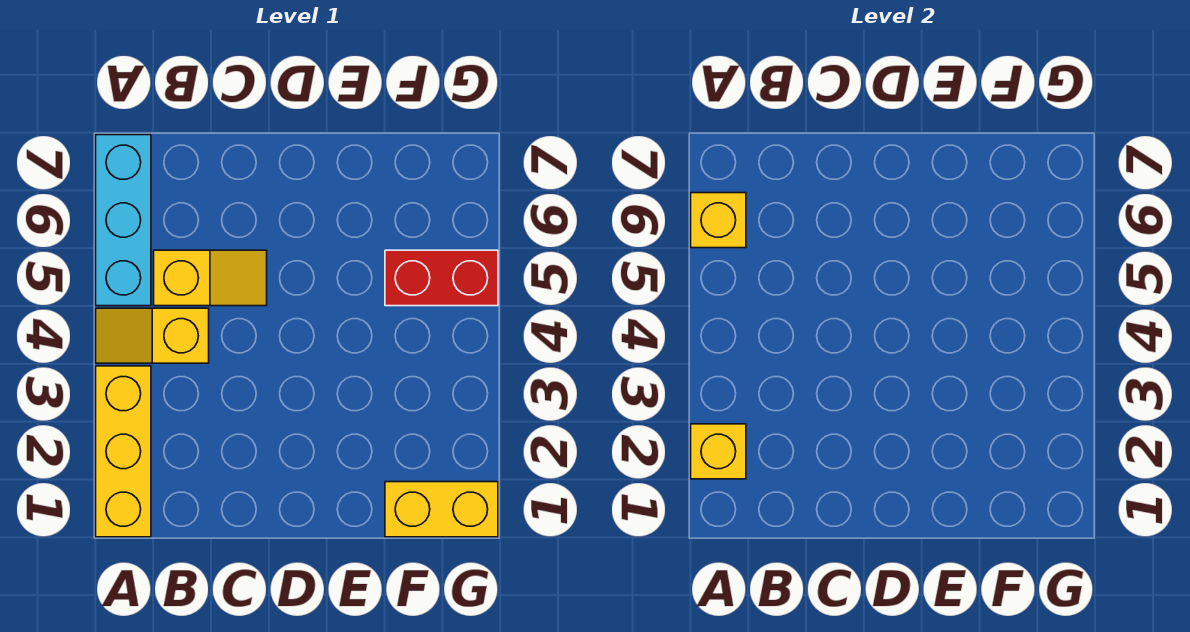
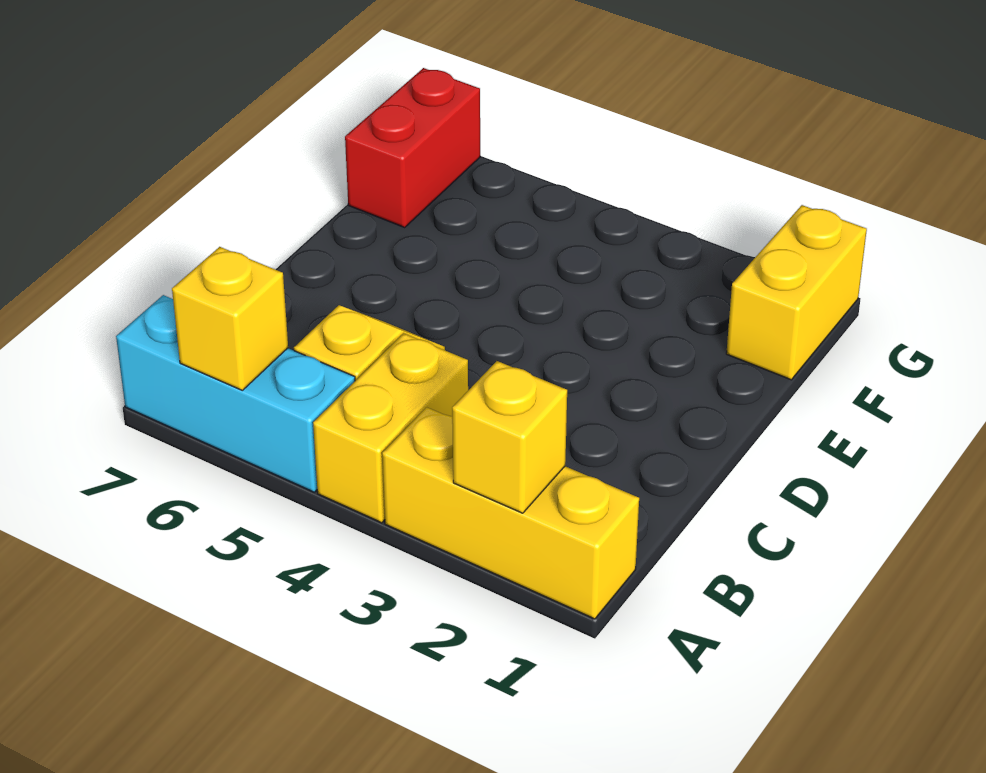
yellow 1x2 slope [96,308,209,363] -> yellow 1x2 brick [313,333,468,523]
red 1x2 brick [385,250,498,306] -> red 1x2 brick moved to [345,68,480,227]

